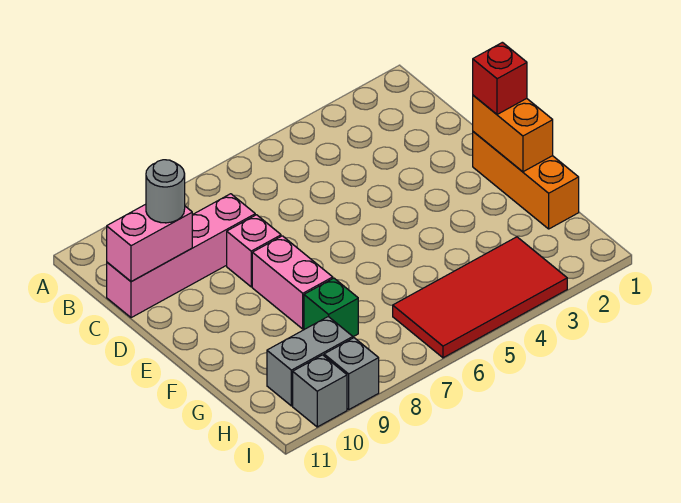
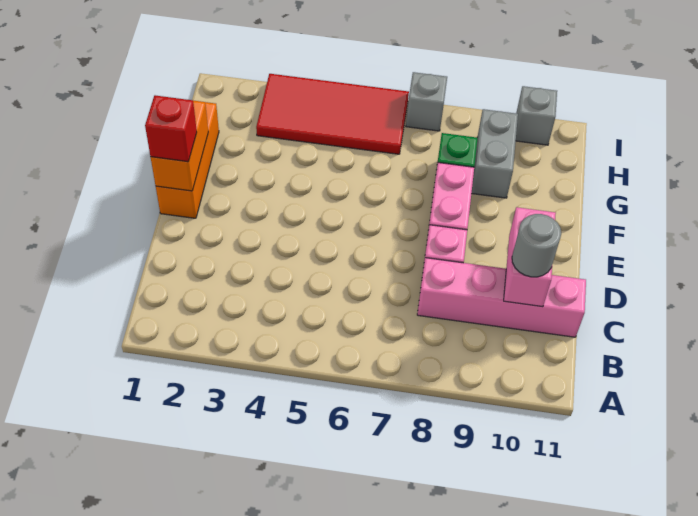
pink 1x2 brick [107,204,192,282] -> pink 1x2 brick turned to [504,207,556,307]
grey 1x2 brick [267,317,353,406] -> grey 1x2 brick turned to [471,109,518,198]
grey 1x1 brick [324,338,379,409] -> grey 1x1 brick moved to [406,72,447,131]

